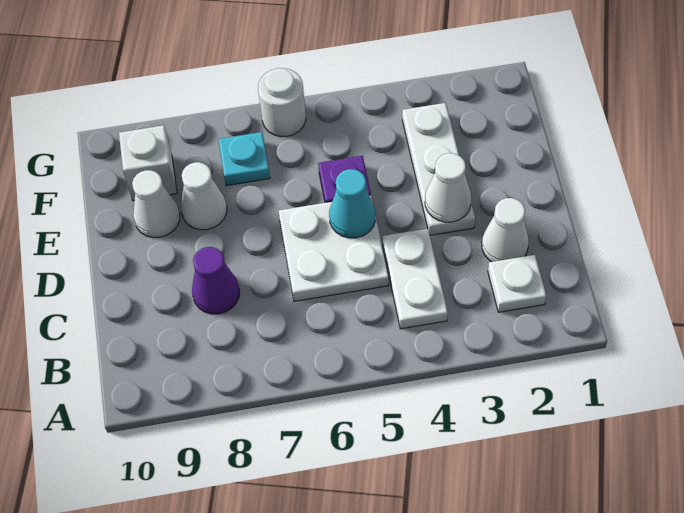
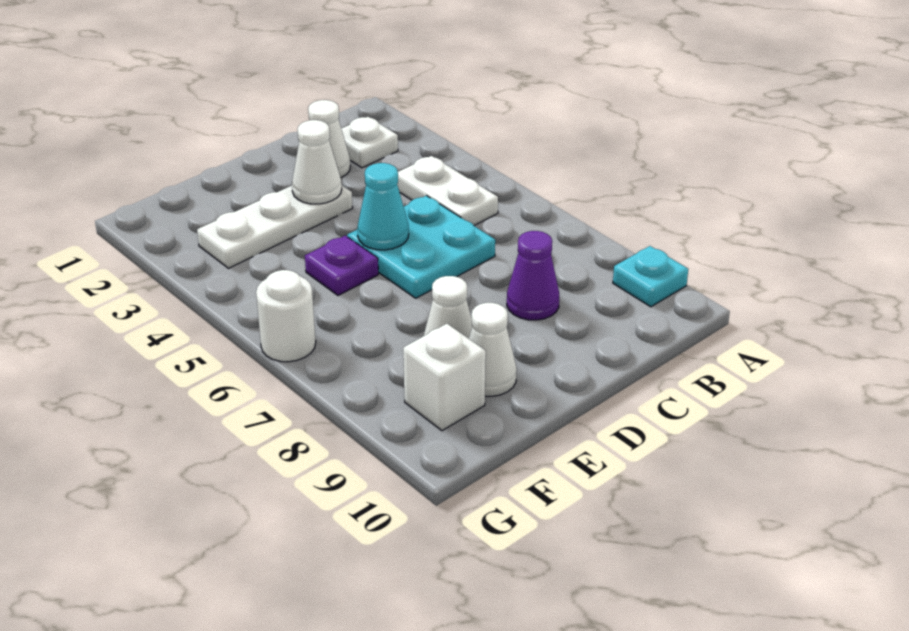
white 1x2 plate [382,229,448,329] -> white 1x2 plate turned to [397,156,498,225]
white 2x2 plate [279,195,389,301] -> cyan 2x2 plate [347,196,495,298]
cyan 1x1 plate [218,132,270,186] -> cyan 1x1 plate moved to [613,246,688,307]

